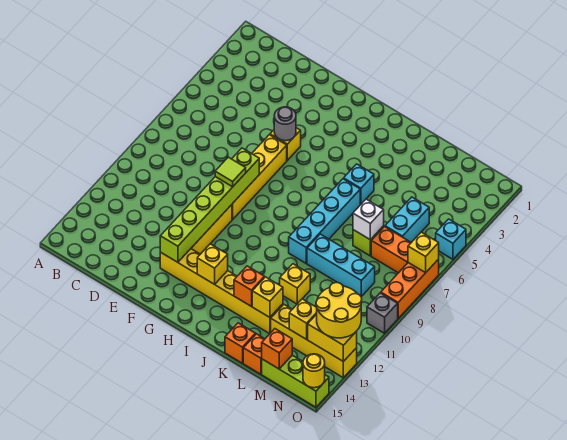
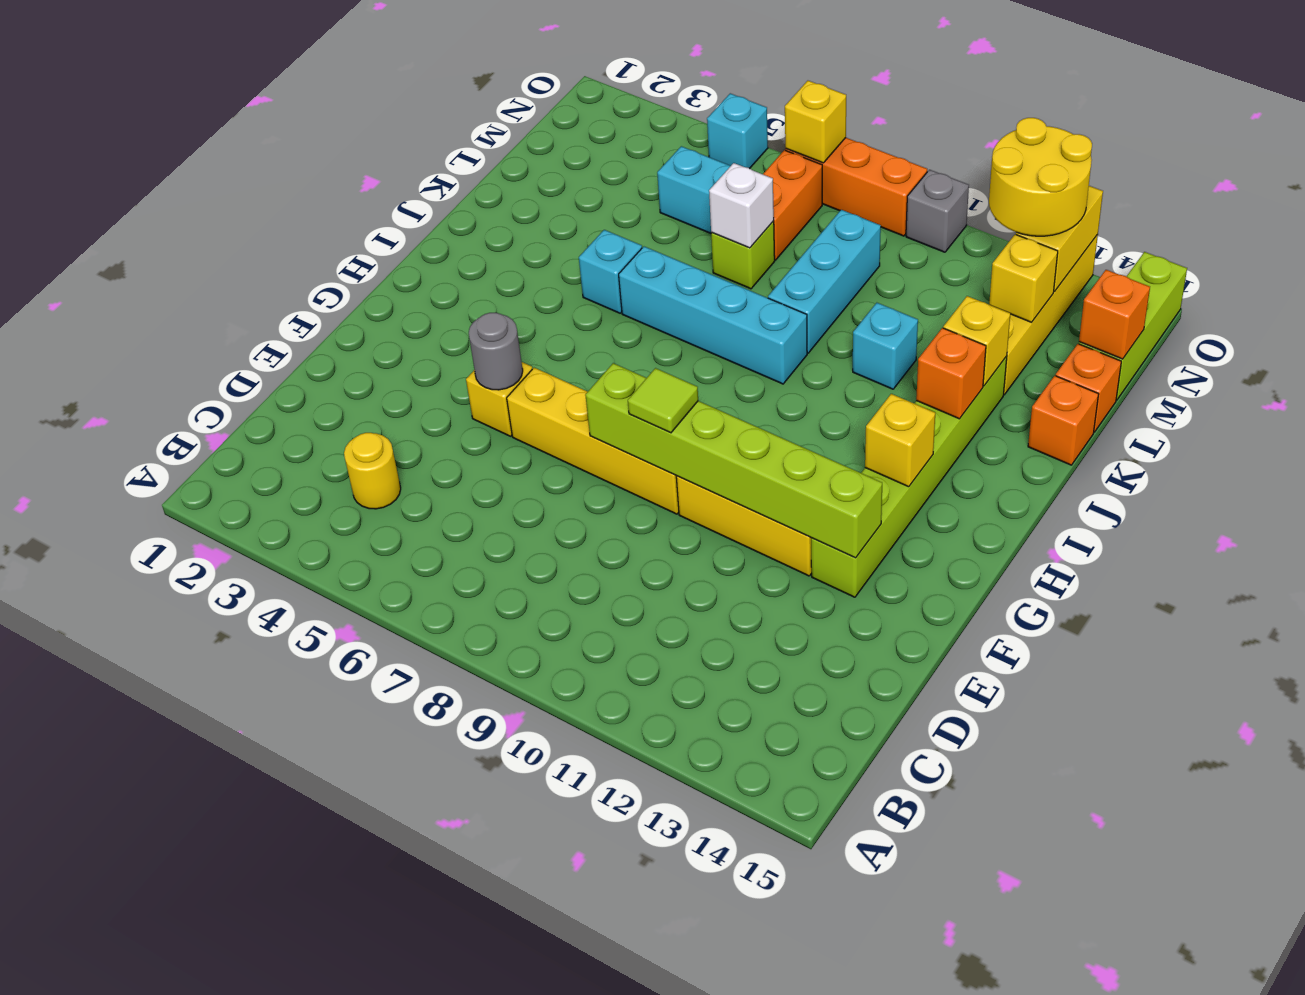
yellow 1x6 brick [160,249,283,334] -> lime 1x6 brick [811,356,1007,597]
yellow 1x1 brick [280,264,310,304] -> cyan 1x1 brick [853,303,918,389]
yellow 1x1 round brick [303,354,325,388] -> yellow 1x1 round brick moved to [344,433,401,509]

